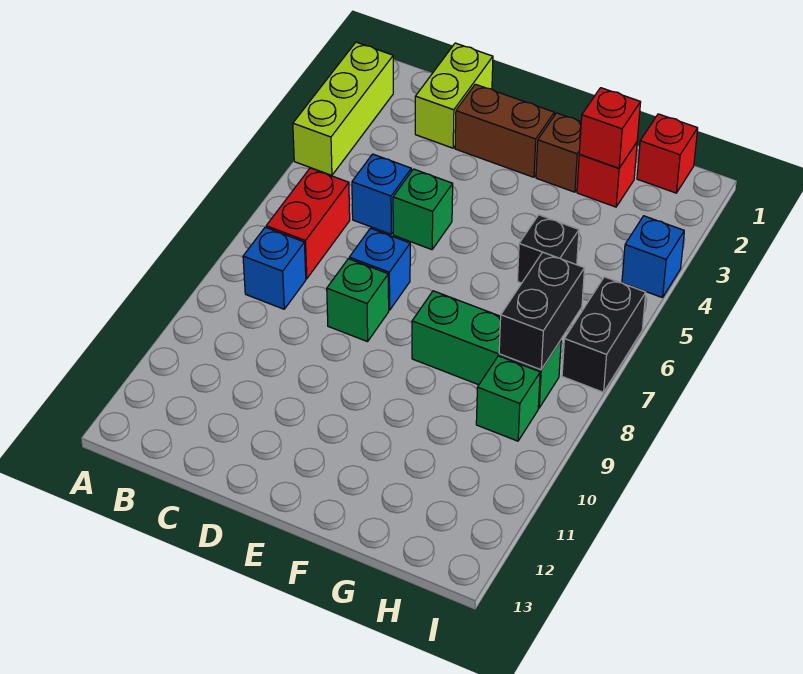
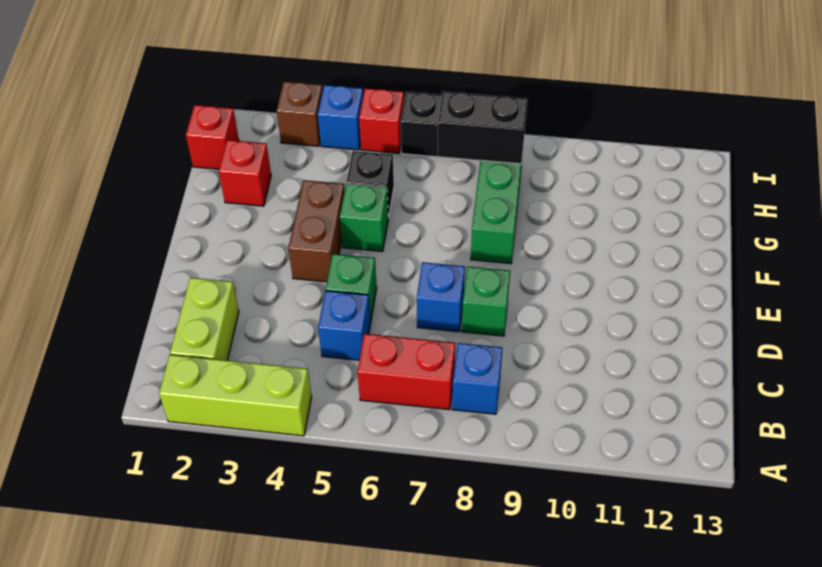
lime 1x2 brick [415,43,493,148] -> lime 1x2 brick turned to [170,278,239,360]
brown 1x2 brick [455,84,554,177] -> brown 1x2 brick moved to [288,180,345,282]
brown 1x1 brick [536,113,581,192] -> brown 1x1 brick moved to [277,82,323,146]
red 1x1 brick [579,88,641,168] -> red 1x1 brick moved to [359,88,404,153]
green 1x1 brick [476,356,540,441] -> green 1x1 brick moved to [340,184,388,252]

